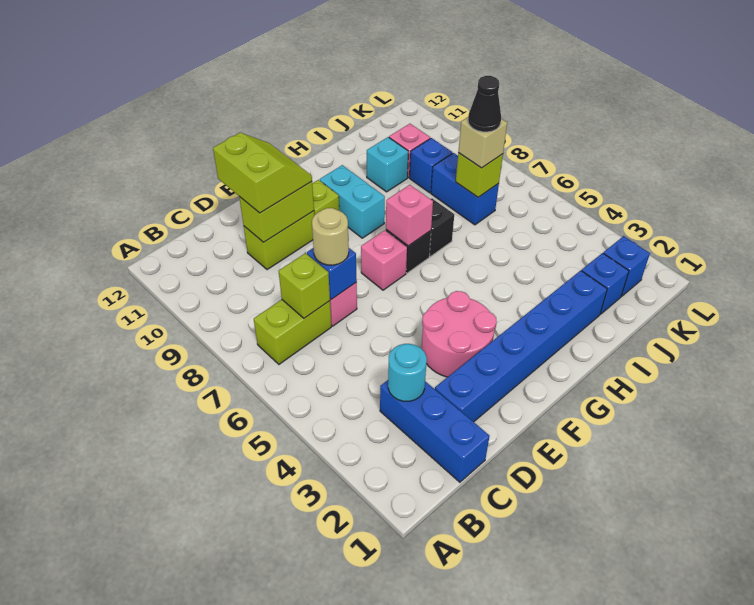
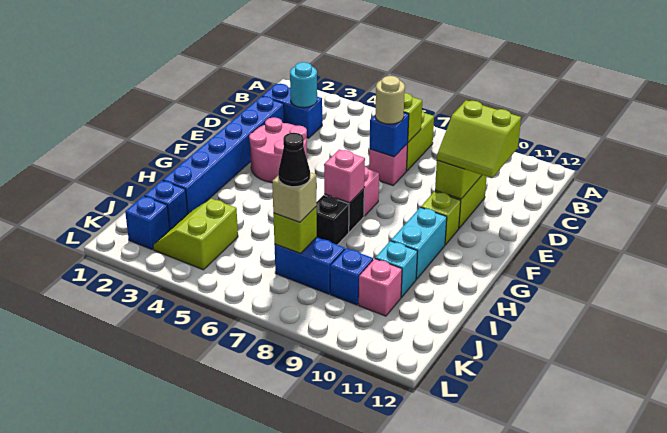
blue 1x3 brick [380,380,489,482] -> blue 1x2 brick [262,84,322,138]
cyan 1x2 brick [320,165,385,238] -> cyan 1x2 brick turned to [391,207,447,279]
none -> lime 2x2 slope [153,199,238,270]

